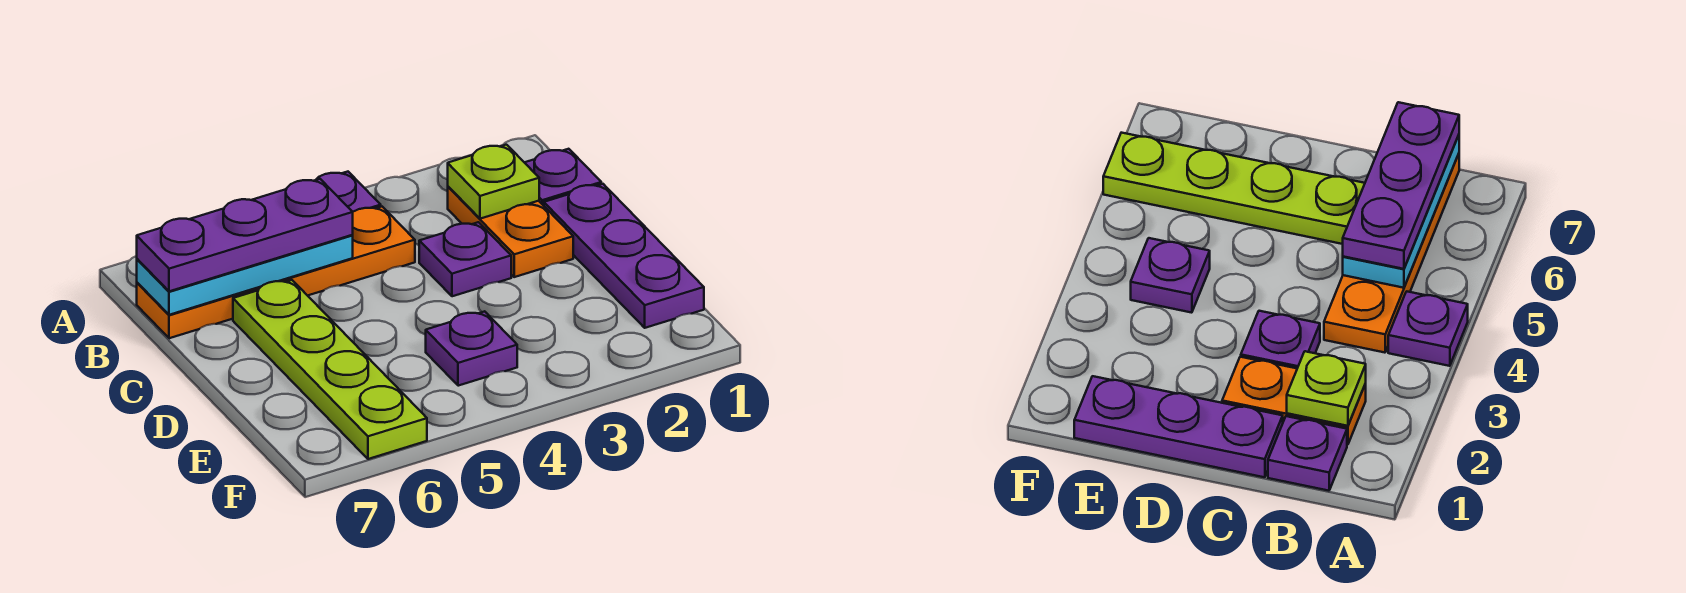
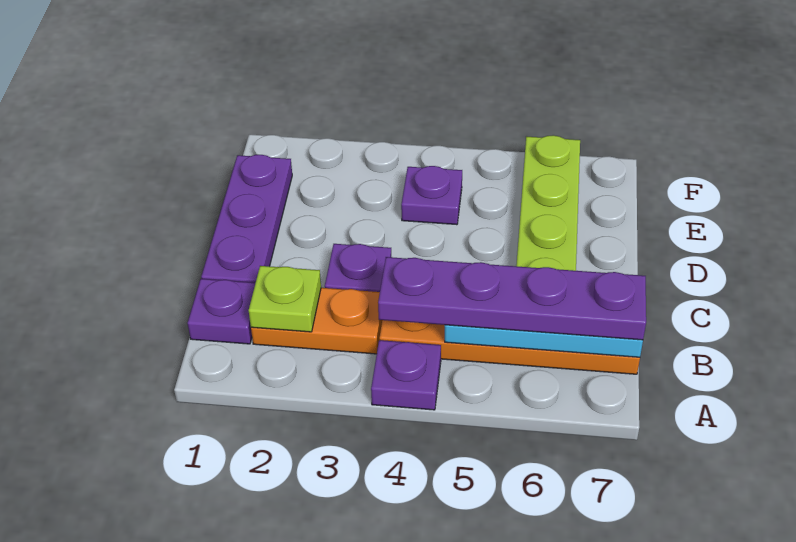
orange 1x2 plate [448,187,573,277] -> orange 1x2 plate turned to [251,288,382,354]
purple 1x3 plate [137,179,353,291] -> purple 1x4 plate [378,257,646,340]

